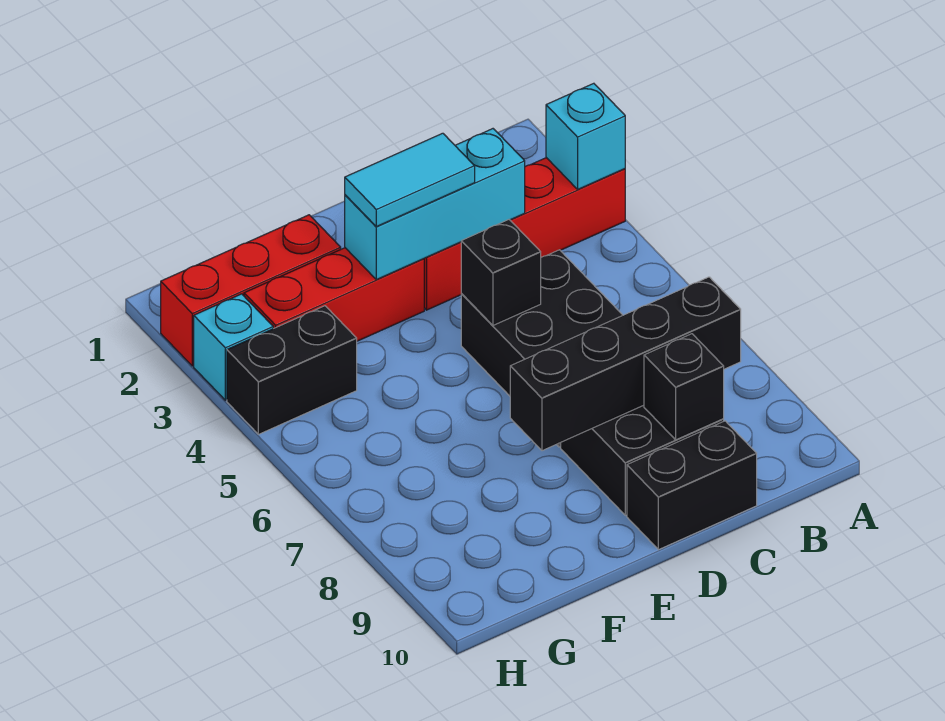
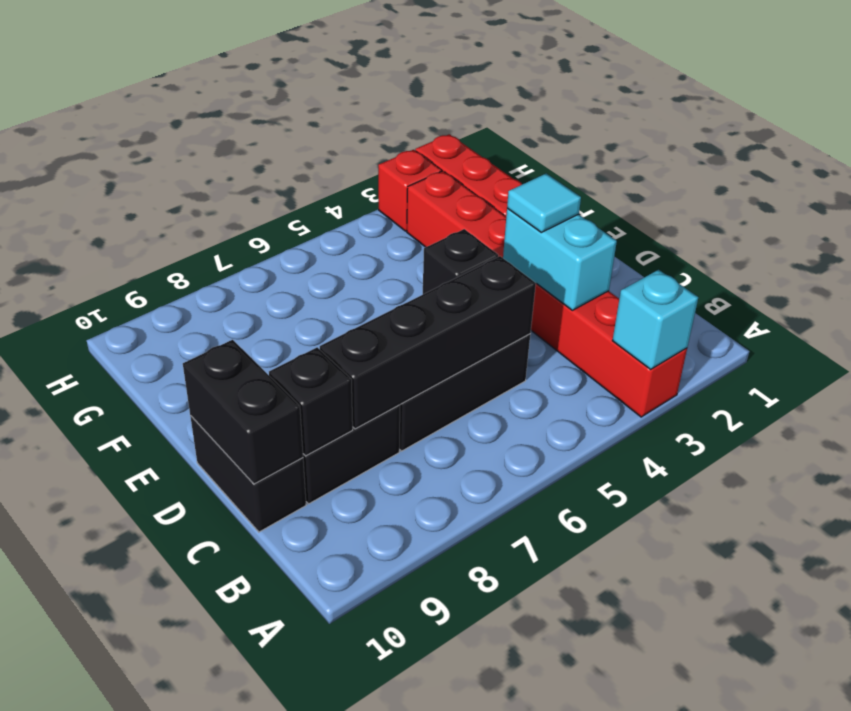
black 1x4 brick [510,277,741,451] -> black 1x4 brick turned to [320,256,536,429]
cyan 1x3 brick [345,129,525,280] -> cyan 1x2 brick [503,208,617,310]
cyan 1x2 tile [345,133,475,227] -> cyan 1x1 tile [507,174,581,232]
black 1x2 brick [227,306,357,434] -> black 1x2 brick moved to [183,340,303,484]
cyan 1x1 brick [194,294,273,400] -> red 1x1 brick [378,150,442,231]

